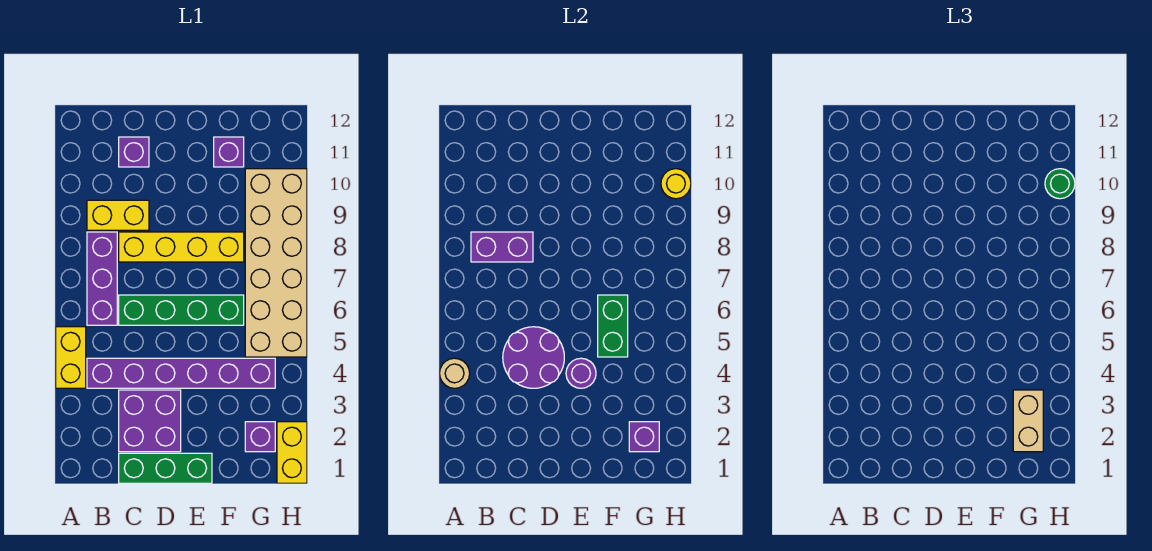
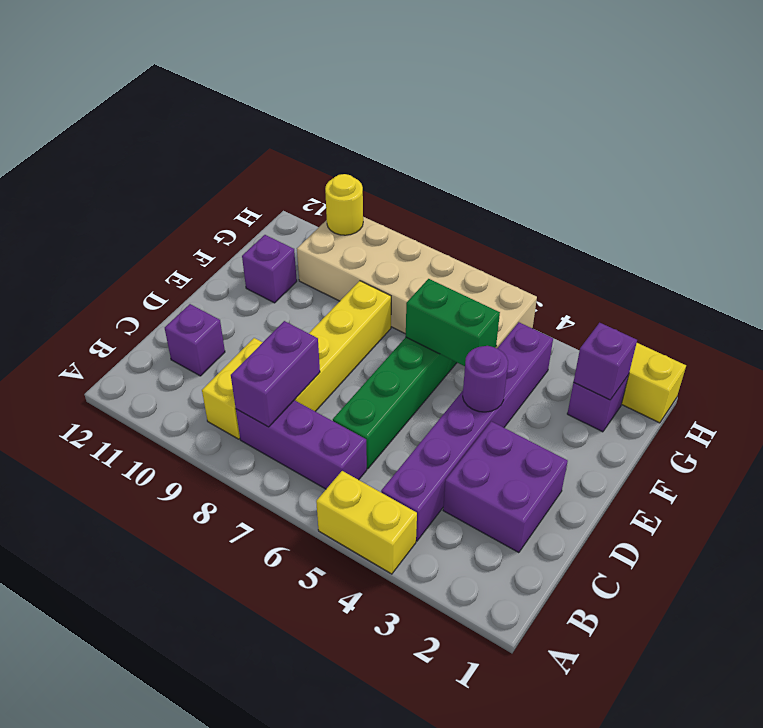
tan 1x1 round brick [440,358,470,388] -> none
green 1x3 brick [119,453,212,483] -> none
purple 2x2 round brick [503,327,564,388] -> none
tan 1x2 brick [1013,390,1043,452] -> none
green 1x1 round brick [1045,169,1075,199] -> none

